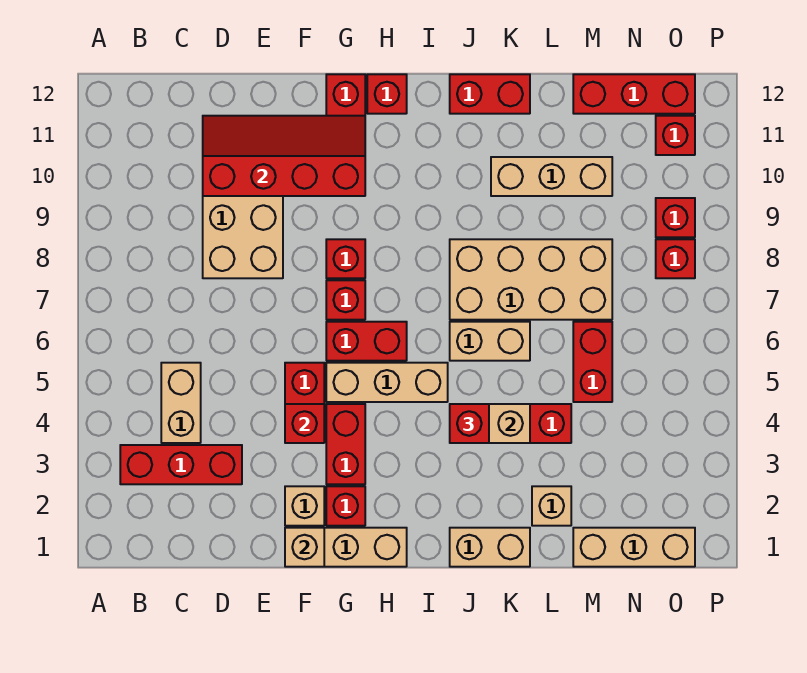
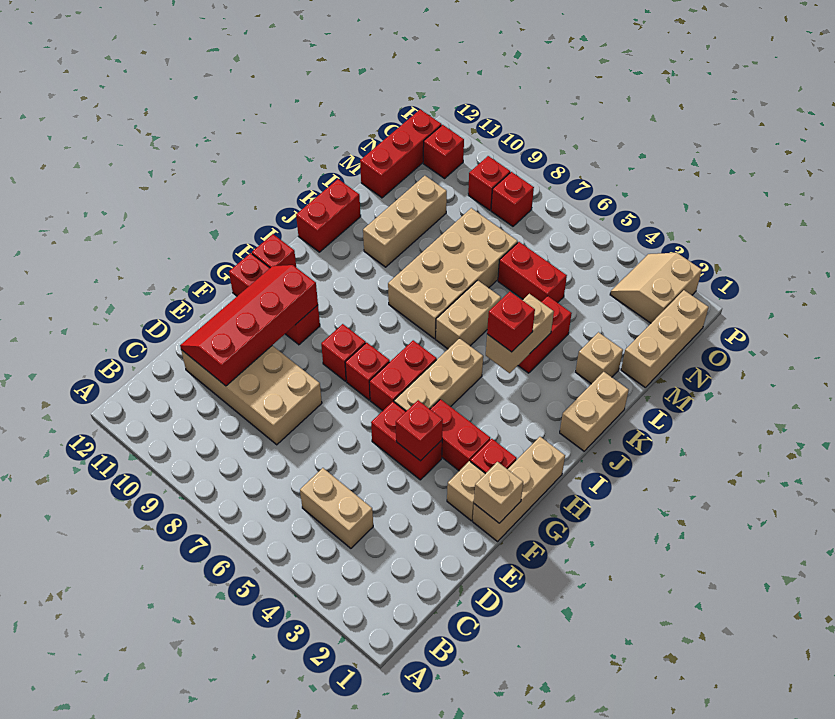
red 1x3 brick [120,445,242,484] -> none
none -> tan 2x2 slope [610,253,702,323]

